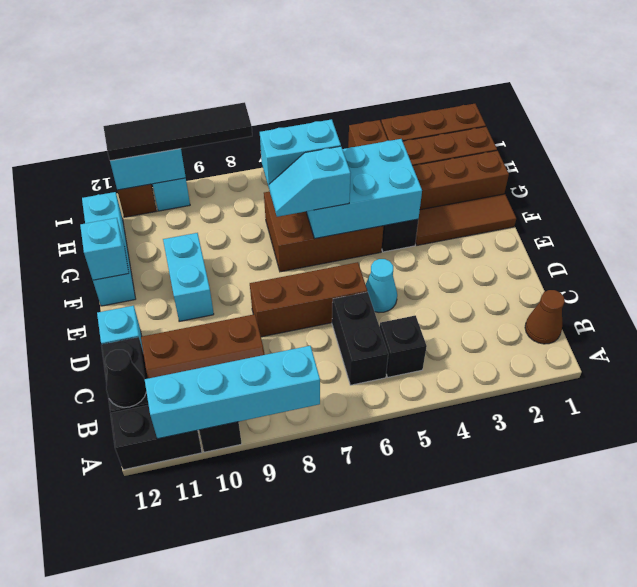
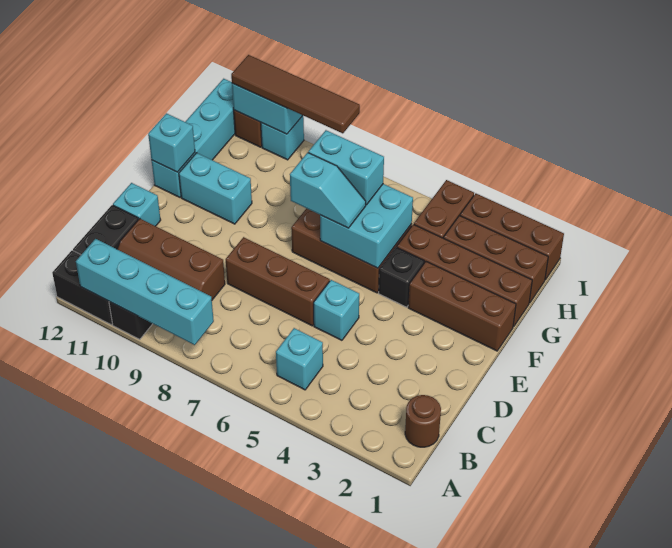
brown 1x1 cone [525,290,565,344] -> brown 1x1 round brick [405,395,441,447]
black 1x1 brick [379,315,427,377] -> cyan 1x1 brick [276,328,323,390]
black 1x2 brick [332,292,388,385] -> none
black 1x1 cone [105,350,146,407] -> none
cyan 1x1 cone [366,259,397,312] -> cyan 1x1 brick [314,280,359,340]
cyan 1x2 brick [163,233,214,322] -> cyan 1x2 brick turned to [179,153,252,224]
brown 1x3 tile [415,194,516,245] -> brown 1x3 brick [408,262,516,351]
cyan 2x3 brick [306,139,422,239] -> cyan 2x2 brick [320,184,413,268]
cyan 1x2 slope [269,146,351,217] -> cyan 1x2 slope turned to [290,153,366,228]
cyan 1x3 brick [82,192,135,306] -> cyan 1x4 brick [151,79,235,197]
black 1x4 tile [103,102,252,161] -> brown 1x4 tile [231,55,360,133]

